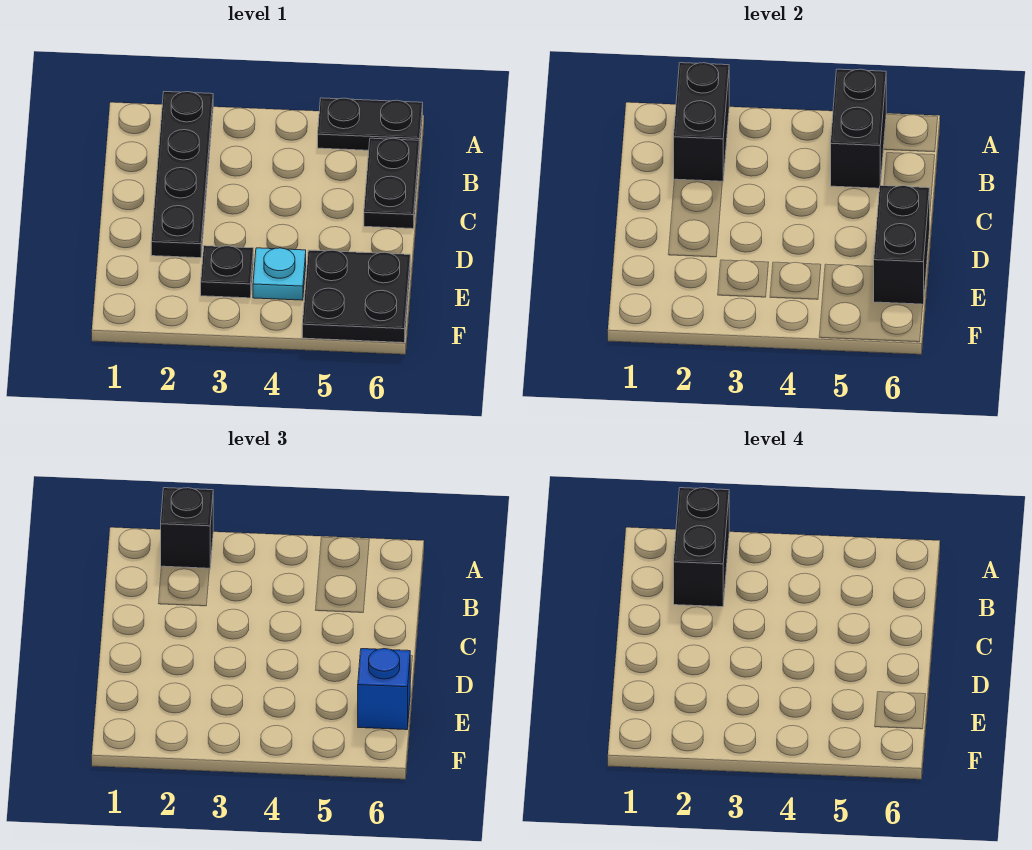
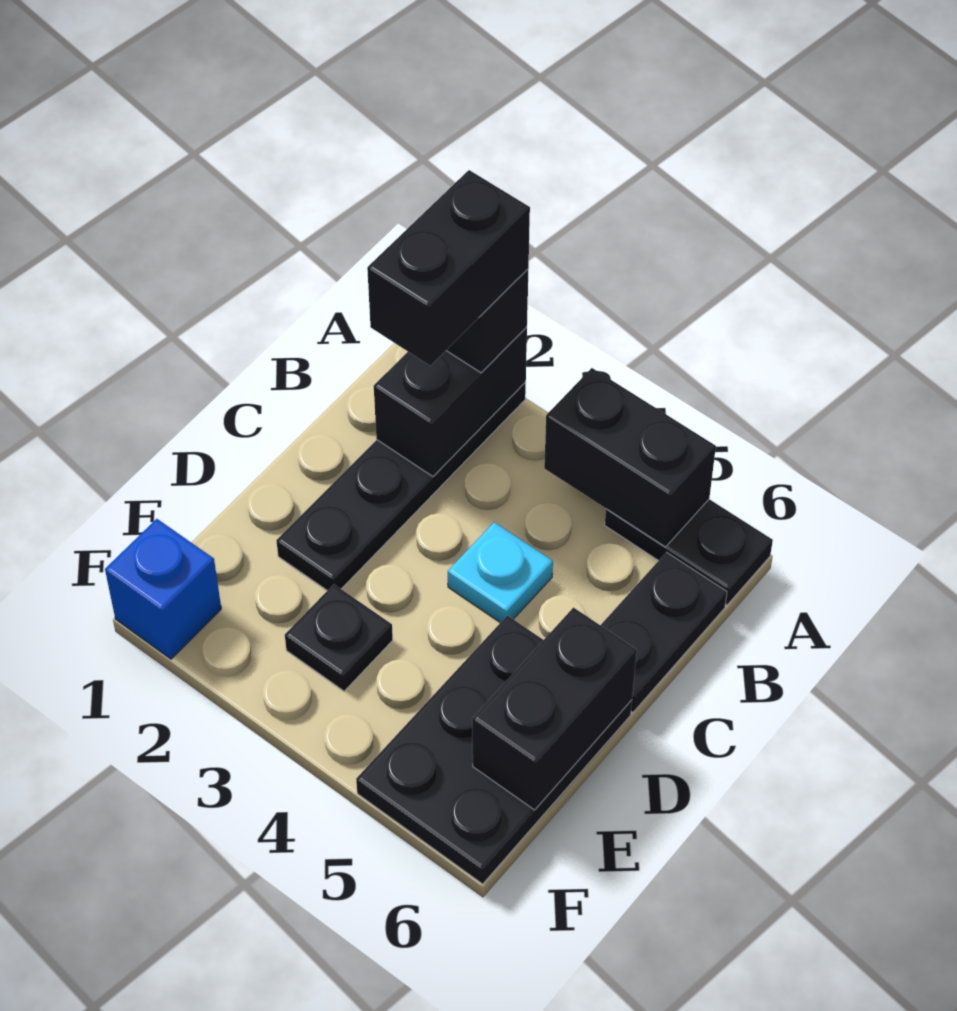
black 1x2 brick [831,69,886,188] -> black 1x2 brick turned to [544,368,716,547]
cyan 1x1 plate [253,248,306,300] -> cyan 1x1 plate moved to [448,522,553,623]
black 2x2 plate [302,250,410,343] -> black 2x3 plate [356,616,632,884]
blue 1x1 brick [358,649,410,730] -> blue 1x1 brick moved to [105,519,221,659]

